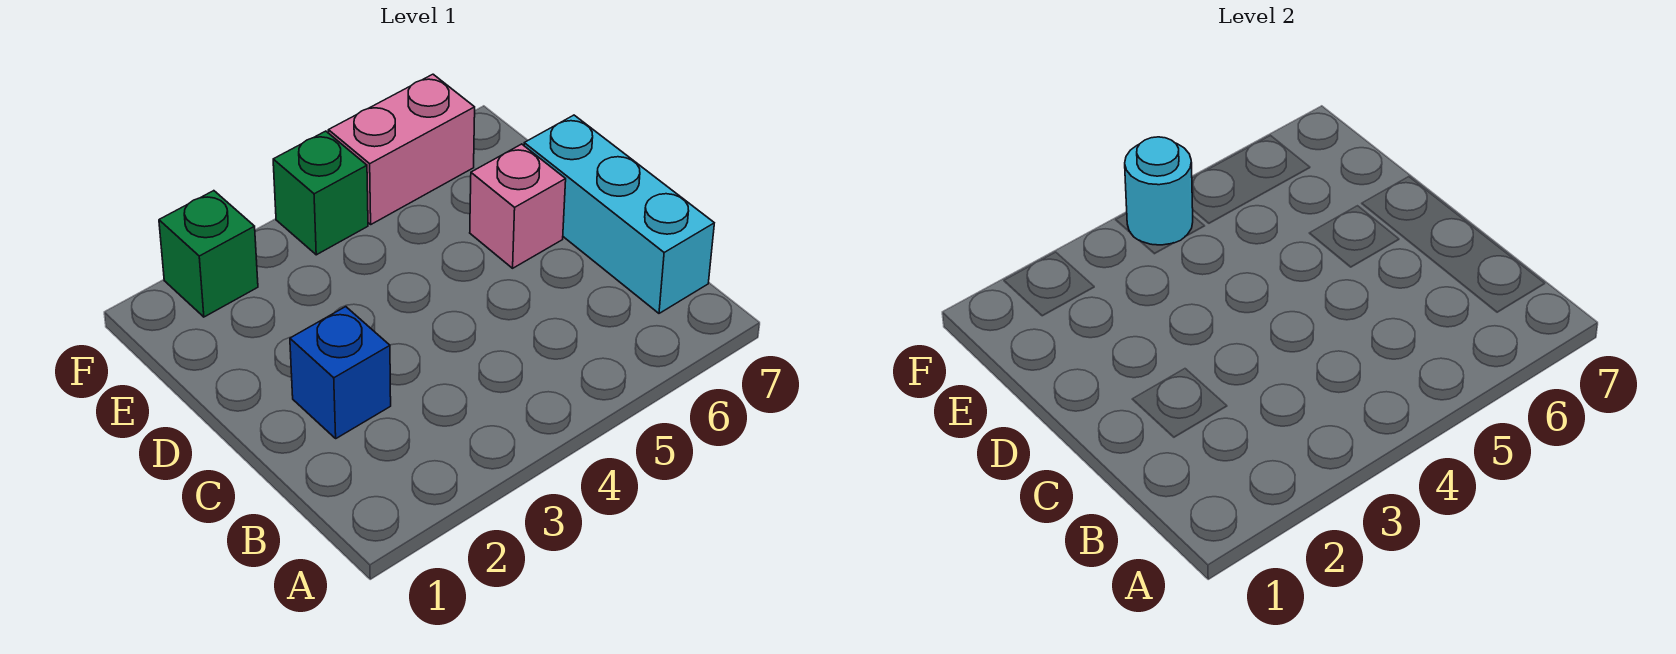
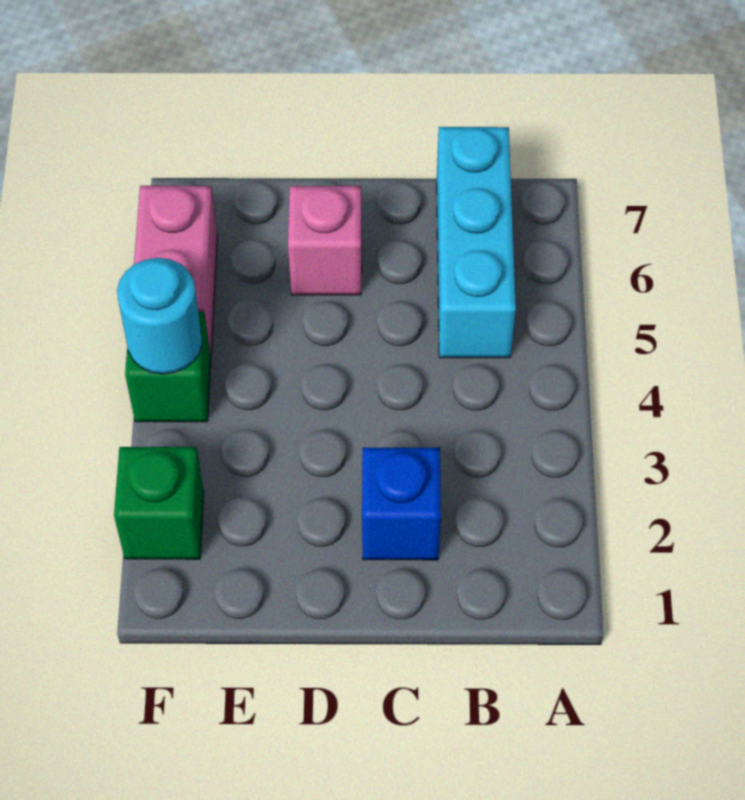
cyan 1x3 brick [524,115,714,313] -> cyan 1x3 brick turned to [437,127,516,358]

